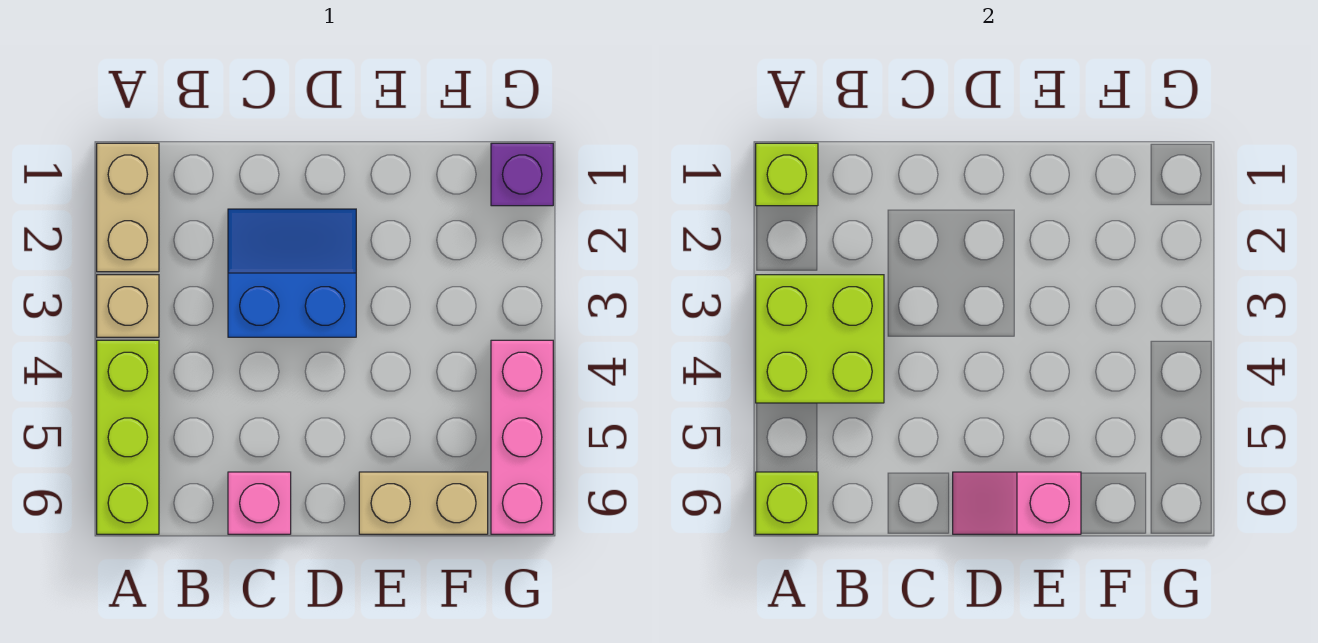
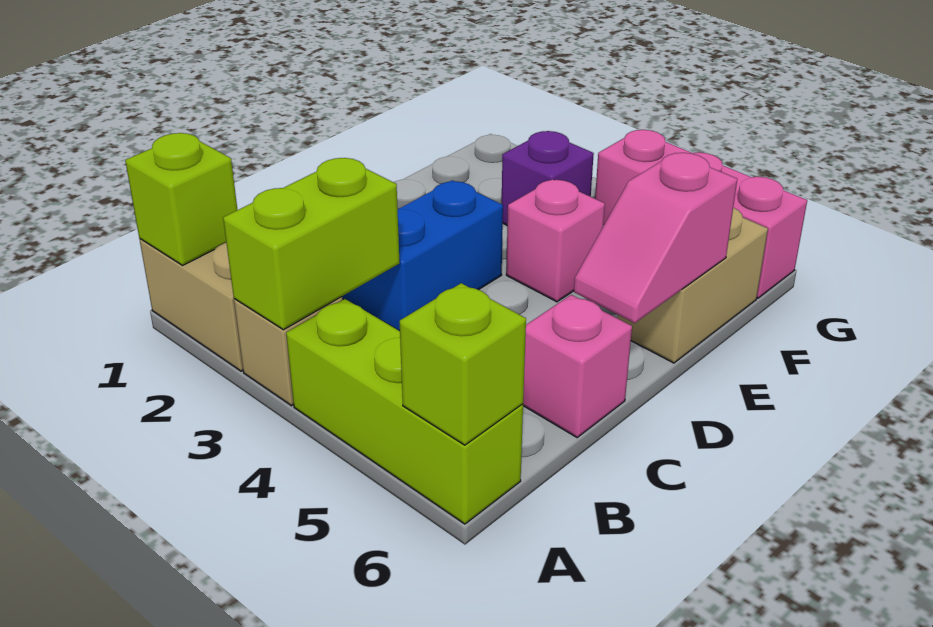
lime 2x2 brick [756,275,884,403] -> lime 1x2 brick [223,158,400,330]
none -> pink 1x1 brick [506,179,605,302]
purple 1x1 brick [491,143,553,206] -> purple 1x1 brick moved to [502,131,594,225]

